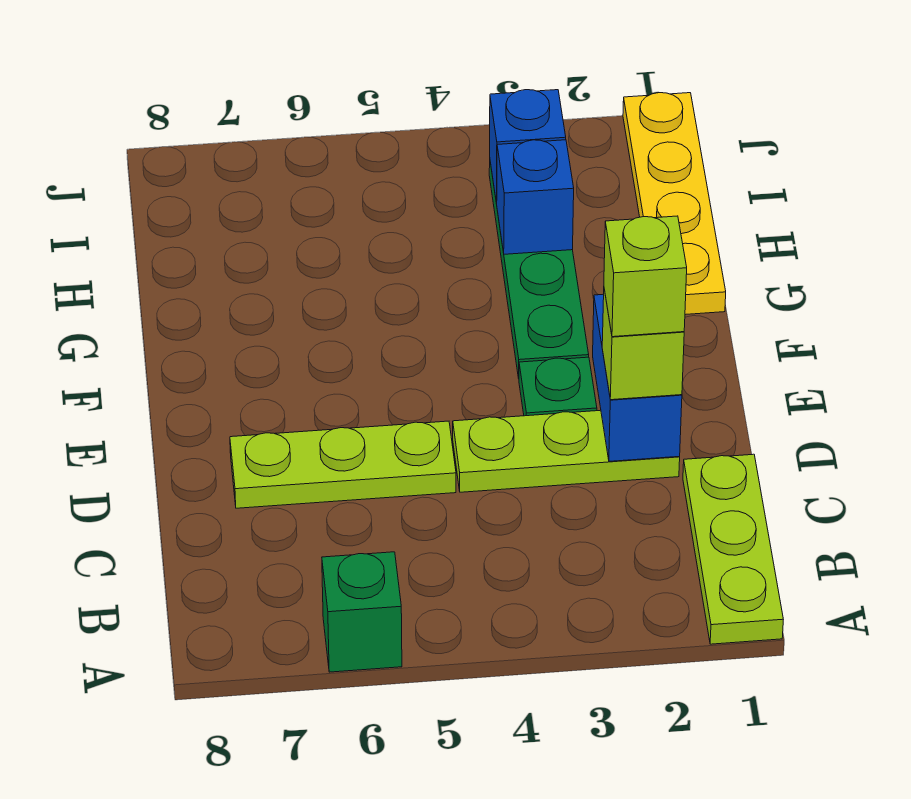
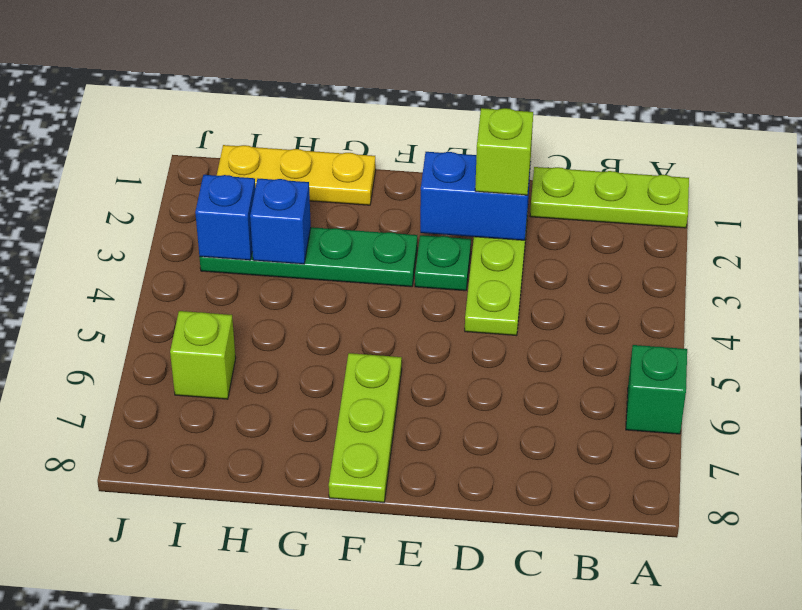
lime 1x1 brick [604,216,687,337] -> lime 1x1 brick moved to [170,311,236,399]
lime 1x3 plate [230,421,456,508] -> lime 1x3 plate moved to [329,353,402,502]
yellow 1x4 plate [623,93,726,315] -> yellow 1x3 plate [217,145,376,205]

